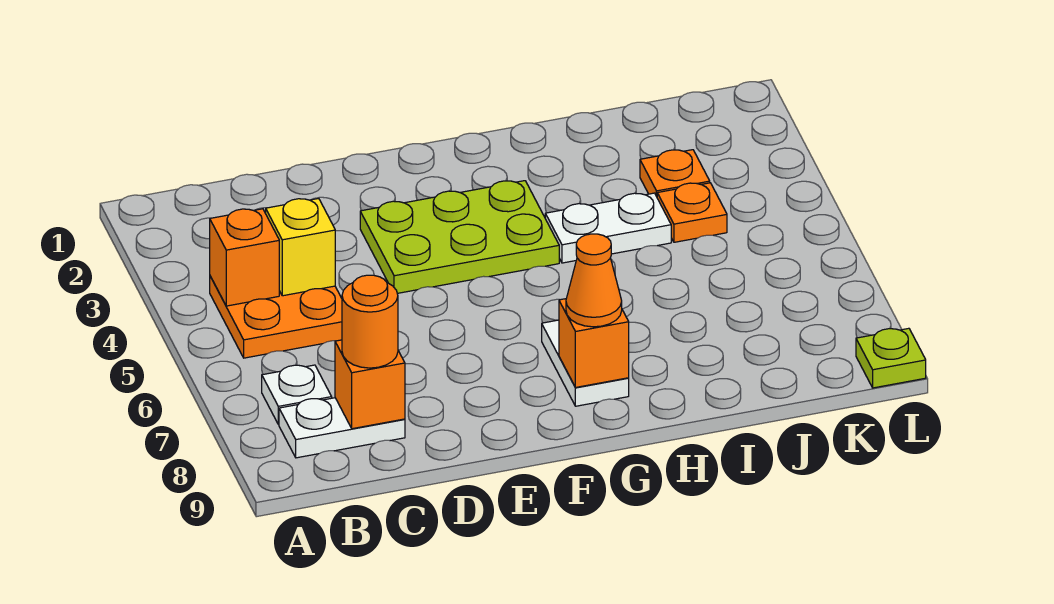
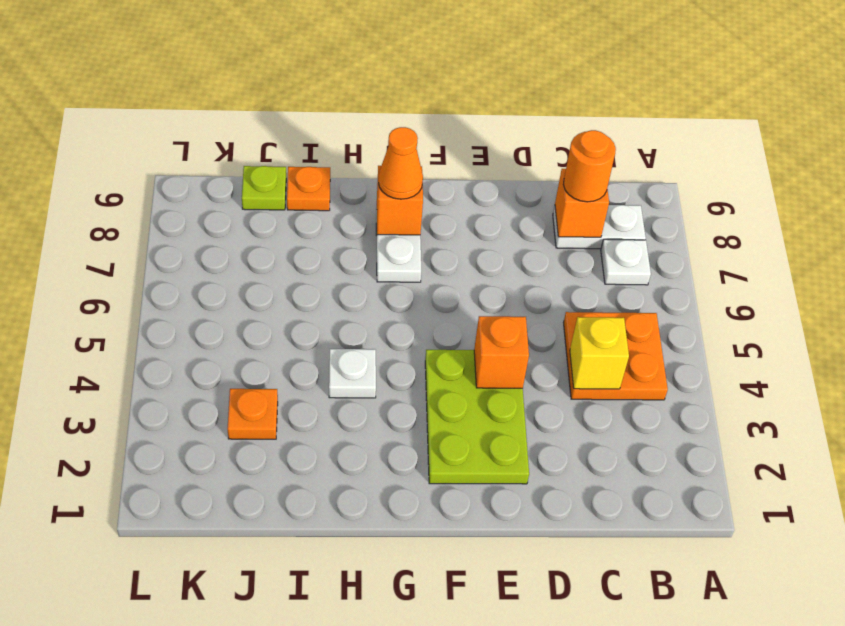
orange 1x1 brick [210,209,279,306] -> orange 1x1 brick moved to [474,316,529,388]
lime 2x3 plate [360,181,559,293] -> lime 2x3 plate turned to [425,350,529,484]
white 1x2 plate [545,193,671,263] -> white 1x1 plate [329,349,376,398]
orange 1x1 plate [657,183,727,242] -> orange 1x1 plate moved to [287,167,330,211]
lime 1x1 plate [856,328,926,388] -> lime 1x1 plate moved to [242,166,286,210]

